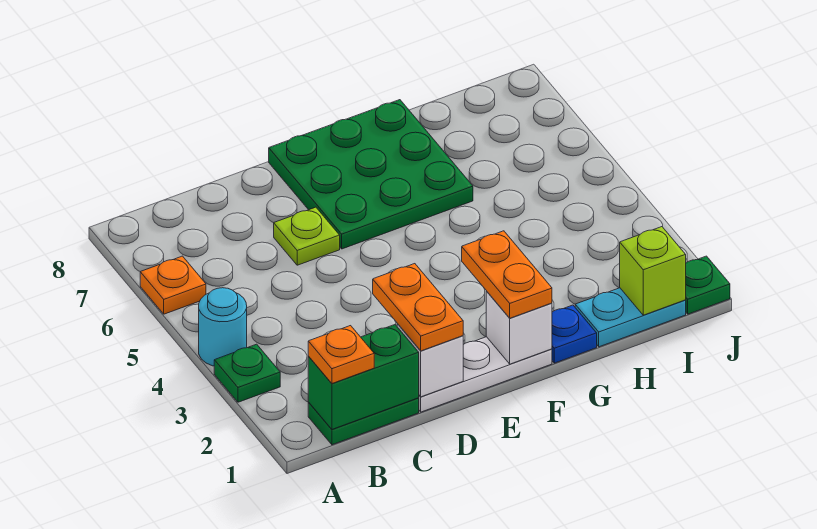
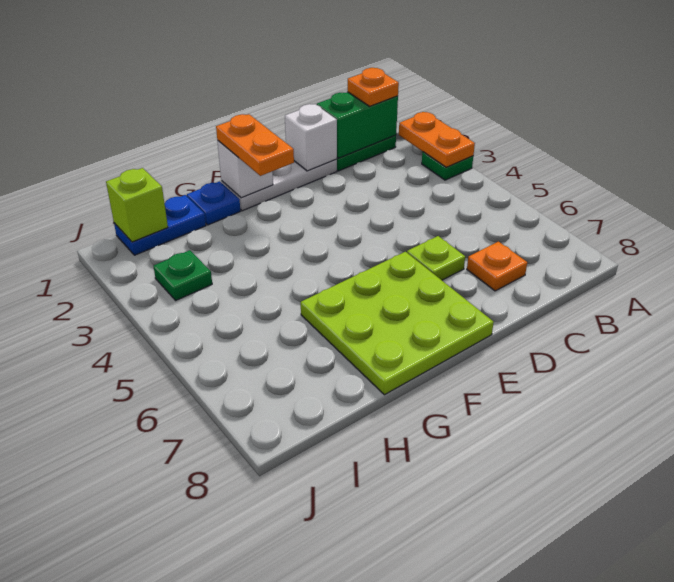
cyan 1x1 round brick [199,288,247,366] -> none
orange 1x1 plate [140,256,206,314] -> orange 1x1 plate moved to [467,242,527,291]
orange 1x2 plate [373,264,463,351] -> orange 1x2 plate moved to [399,112,475,167]
green 3x3 plate [269,100,473,249] -> lime 3x3 plate [301,252,494,395]
cyan 1x2 plate [575,288,686,347] -> blue 1x2 plate [114,195,206,255]
green 1x1 plate [686,256,730,314] -> green 1x1 plate moved to [153,250,212,300]

